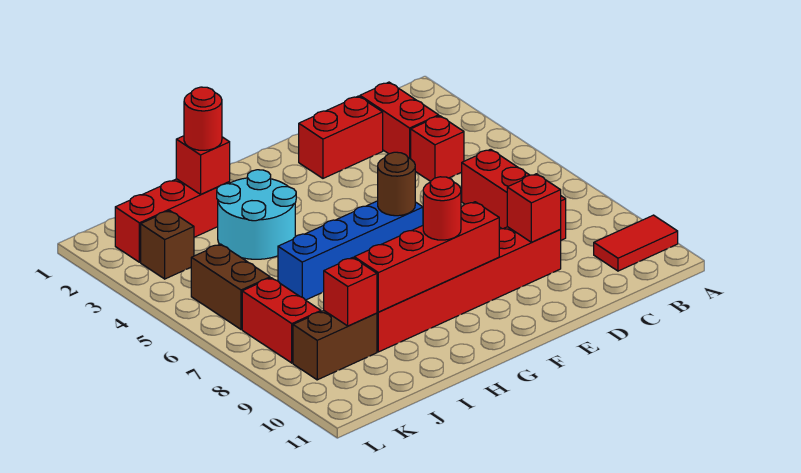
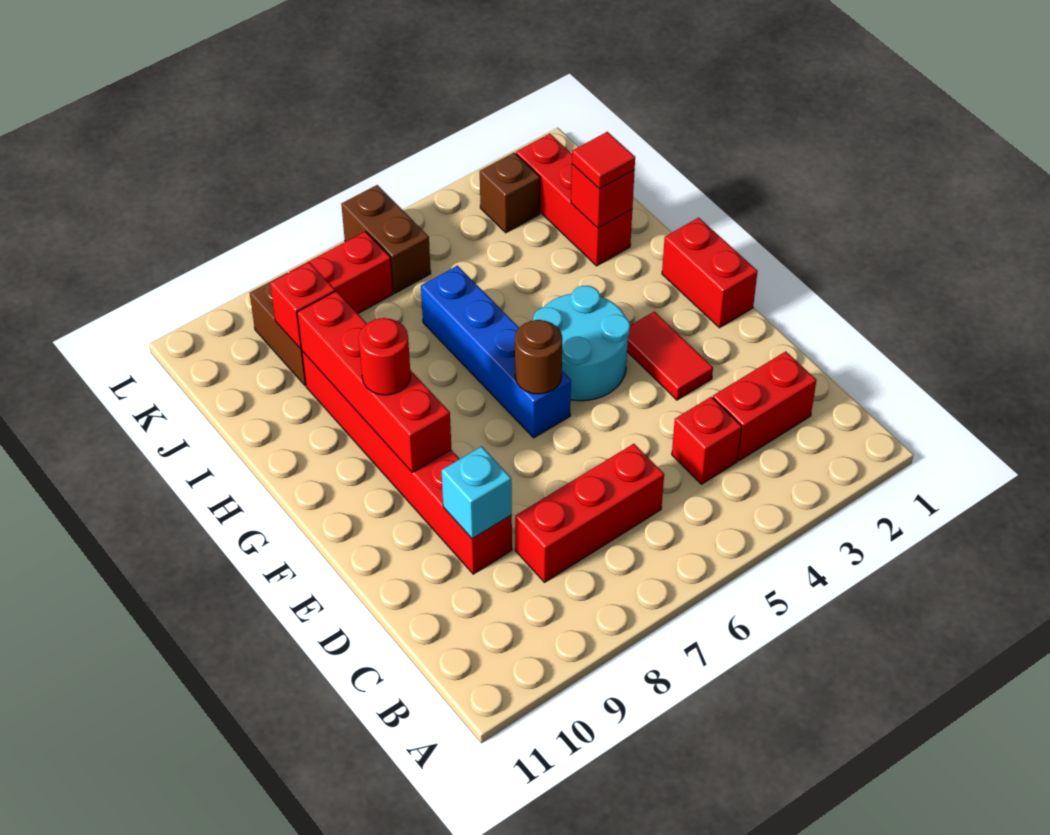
red 1x2 tile [594,215,678,271] -> red 1x2 tile moved to [627,312,713,400]
red 1x2 brick [299,96,383,178] -> red 1x2 brick moved to [662,218,758,328]
red 1x1 brick [507,174,561,242] -> cyan 1x1 brick [441,446,512,539]
cyan 2x2 round brick [217,170,296,259] -> cyan 2x2 round brick moved to [533,286,630,401]
red 1x1 round brick [184,87,222,150] -> red 1x1 tile [572,132,635,189]
brown 1x2 brick [191,244,270,329] -> brown 1x2 brick turned to [341,185,431,293]

